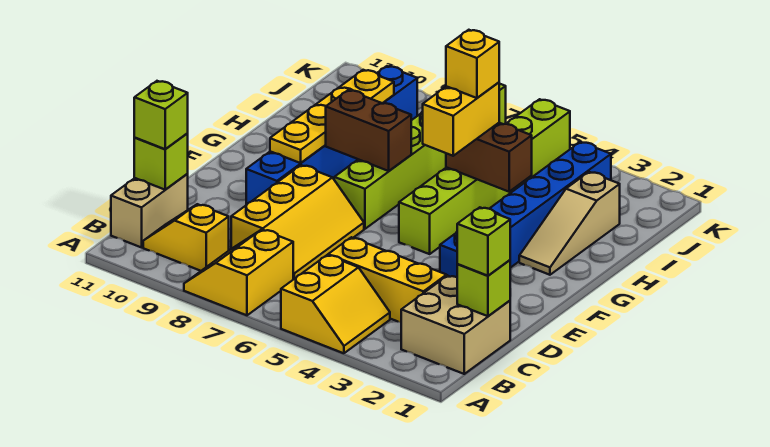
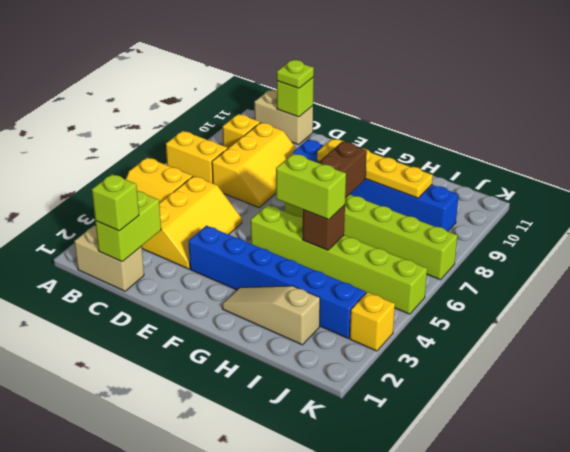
tan 2x2 brick [401,276,510,374] -> tan 1x2 brick [74,226,144,291]
lime 1x1 brick [457,260,510,316] -> lime 1x2 brick [95,191,161,262]
yellow 2x3 slope [231,165,364,279] -> yellow 2x3 slope turned to [212,123,296,207]
lime 1x1 brick [134,81,188,149] -> lime 1x1 plate [277,60,314,88]
yellow 1x2 brick [423,82,499,156] -> lime 1x2 brick [276,154,346,220]
brown 1x2 brick [446,123,532,192] -> brown 1x1 brick [303,205,345,250]
yellow 1x1 brick [446,30,499,98] -> yellow 1x1 brick moved to [350,292,395,351]

